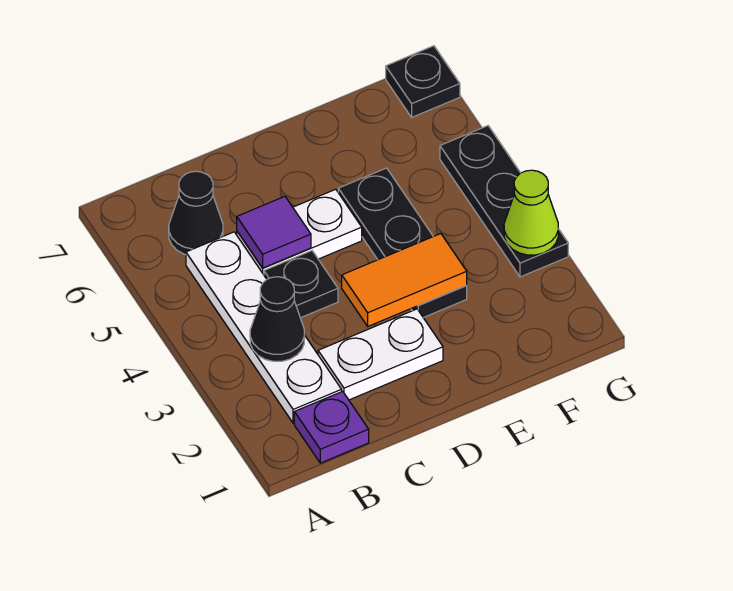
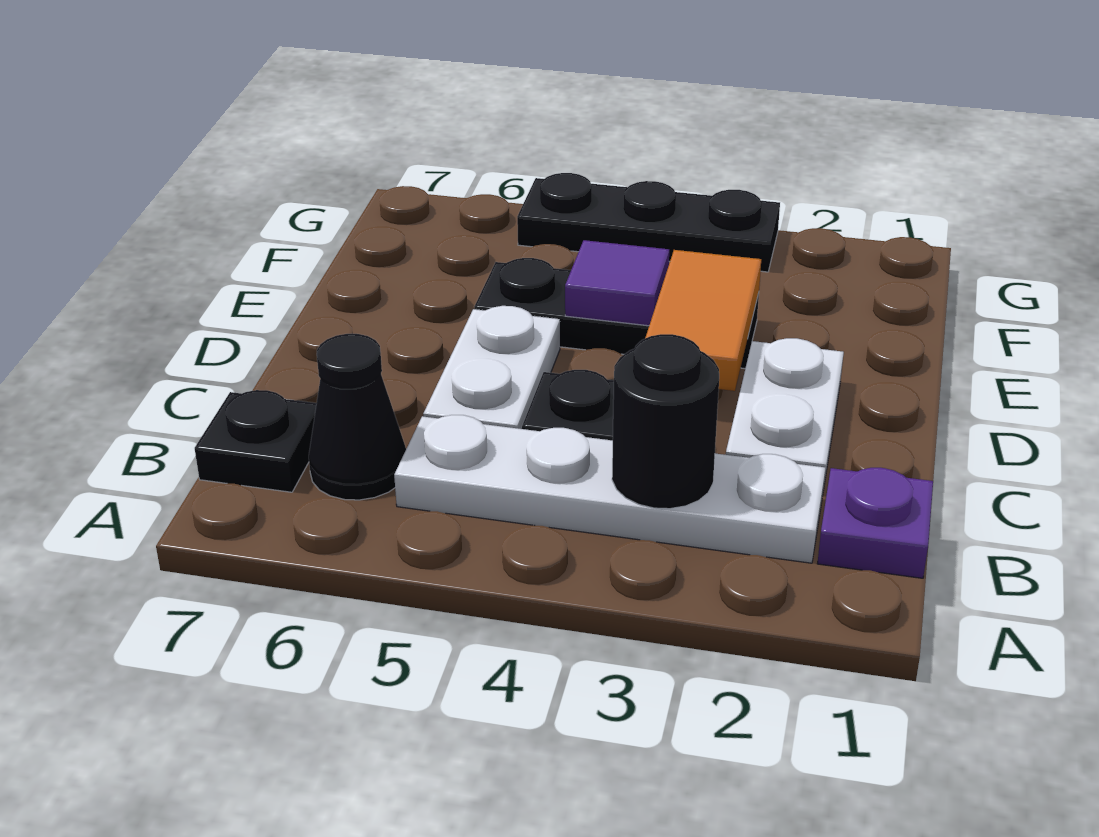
black 1x1 cone [250,277,304,361] -> black 1x1 round brick [612,334,719,509]
purple 1x1 tile [237,196,311,268] -> purple 1x1 tile moved to [565,240,669,326]
lime 1x1 cone [504,170,558,255] -> none
black 1x1 plate [386,46,460,117] -> black 1x1 plate moved to [195,390,317,492]

